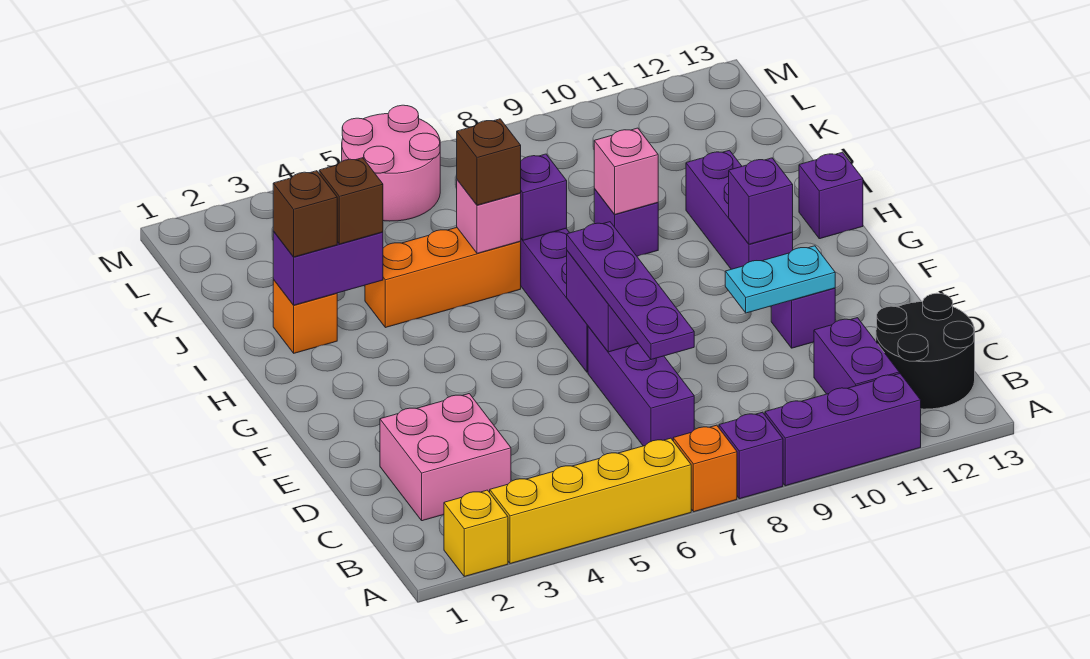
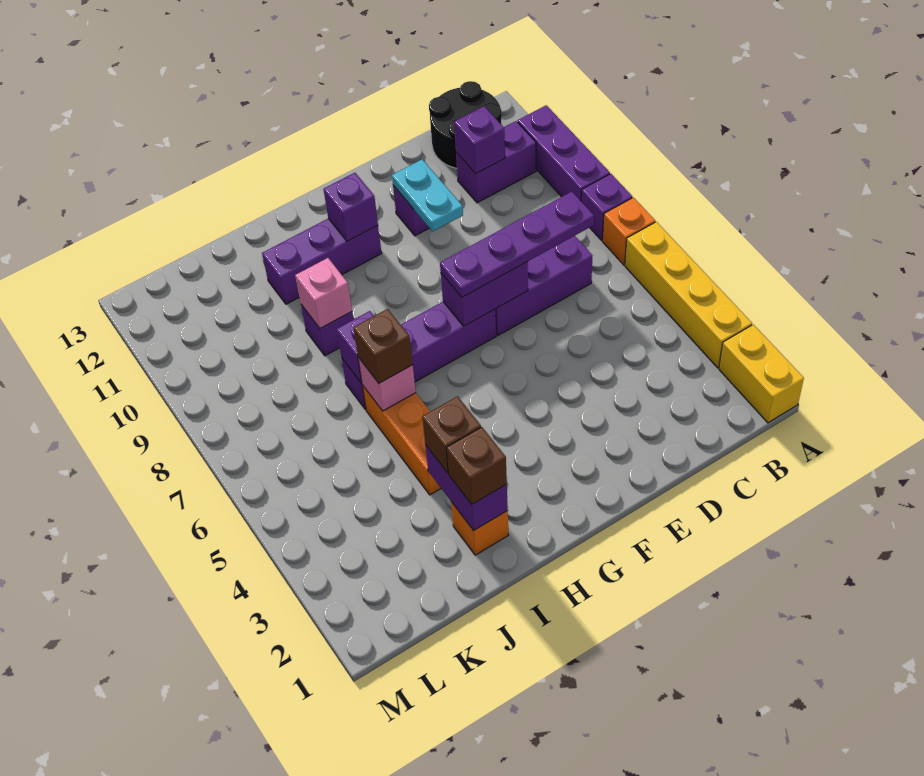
yellow 1x1 brick [444,490,508,576] -> yellow 1x2 brick [719,324,804,423]
pink 2x2 brick [380,394,511,521] -> none
purple 1x1 brick [799,152,863,239] -> purple 1x1 brick moved to [454,106,505,174]
pink 2x2 round brick [342,105,440,221] -> none

